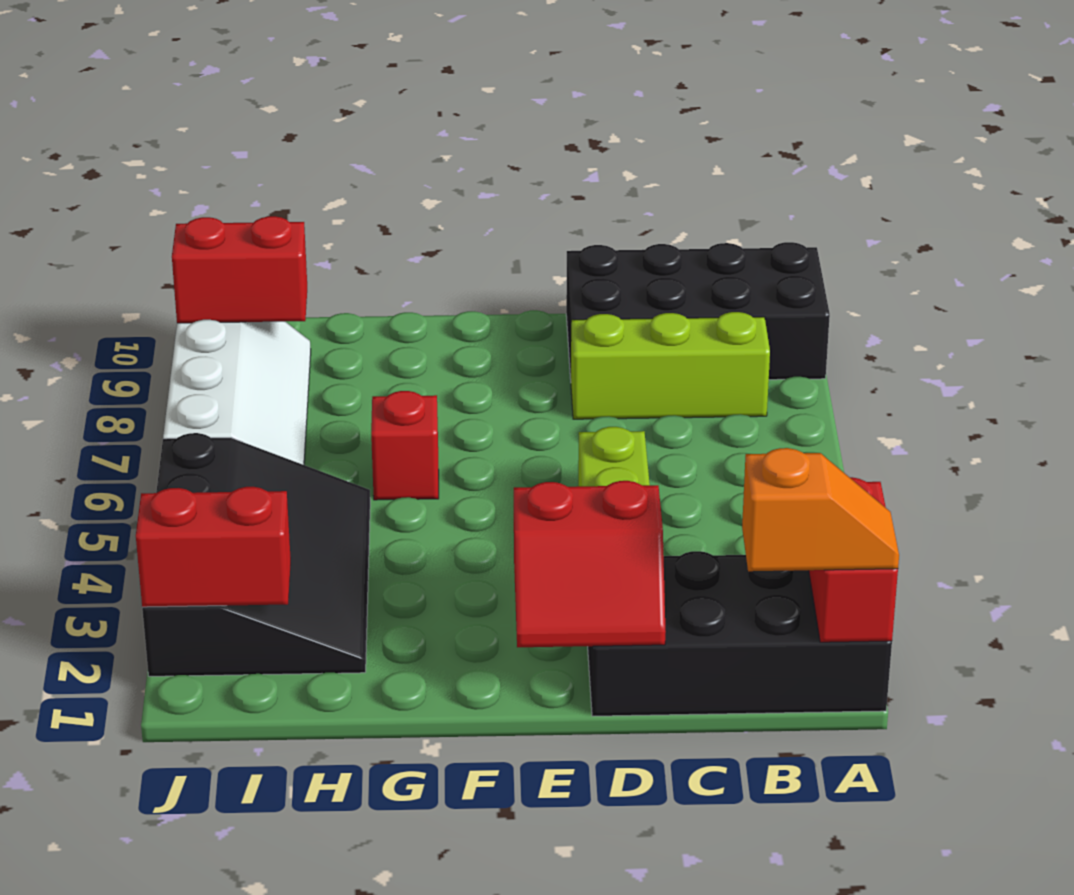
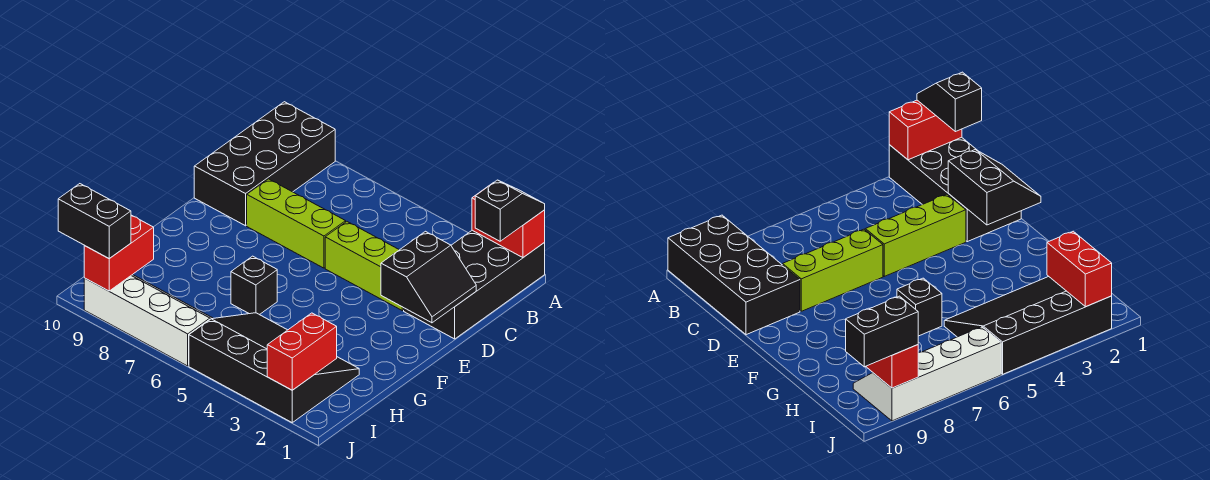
orange 1x2 slope [742,448,899,571] -> black 1x2 slope [475,180,545,241]
lime 1x3 brick [571,312,770,419] -> lime 1x3 brick turned to [247,179,346,268]
red 2x2 slope [514,481,666,647] -> black 2x2 slope [381,231,476,323]
red 1x1 brick [371,391,439,500] -> black 1x1 brick [231,256,277,315]
none -> black 1x2 brick [58,184,131,259]

